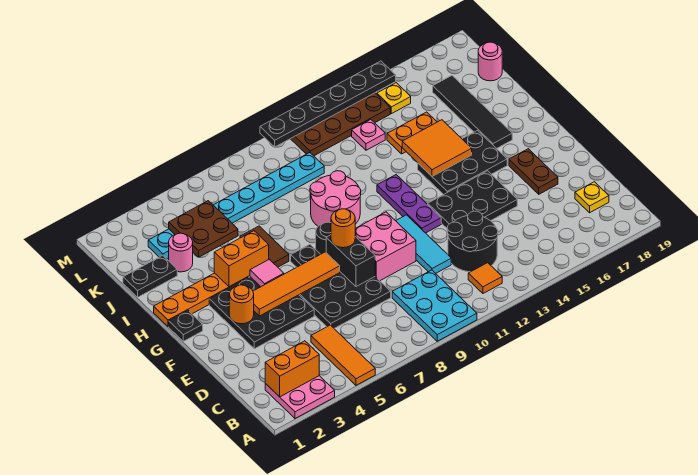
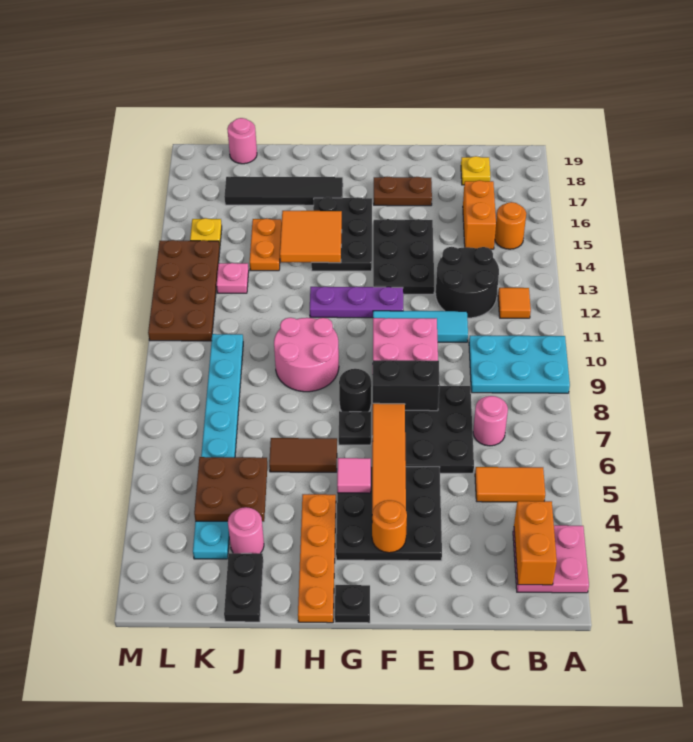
orange 1x3 tile [311,325,375,385] -> orange 1x2 tile [475,467,545,502]
none -> pink 1x1 round brick [473,396,508,446]
orange 1x1 round brick [331,209,355,248] -> orange 1x1 round brick moved to [495,202,526,249]
orange 1x2 brick [214,231,269,287] -> orange 1x2 brick moved to [463,180,496,249]
black 1x6 plate [260,61,396,147] -> none

